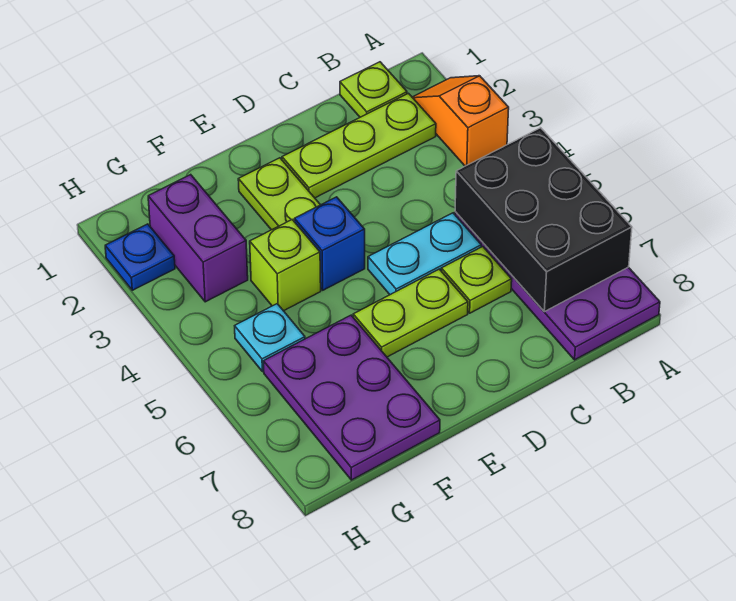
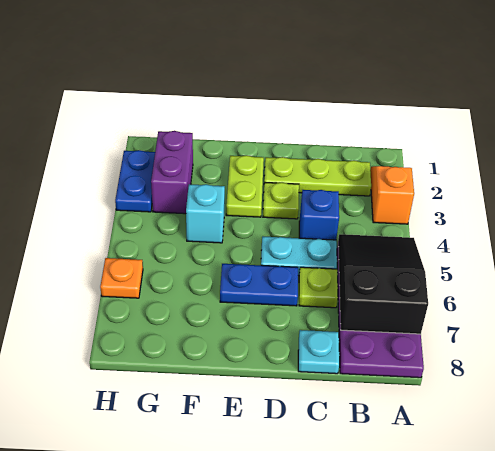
black 2x3 brick [455,128,632,312] -> black 2x3 slope [338,234,428,334]
lime 1x1 plate [340,62,407,117] -> lime 1x1 plate moved to [263,182,299,219]
lime 1x2 plate [353,269,468,357] -> blue 1x2 plate [220,264,298,306]
blue 1x1 brick [294,197,365,290] -> blue 1x1 brick moved to [299,190,339,240]
lime 1x1 brick [250,220,321,311] -> cyan 1x1 brick [186,184,225,243]
purple 2x3 plate [263,315,440,480] -> none
cyan 1x1 plate [235,304,305,372] -> cyan 1x1 plate moved to [298,330,339,374]
blue 1x1 plate [105,224,175,290] -> blue 1x2 plate [115,150,155,212]
none -> orange 1x1 plate [100,258,143,298]

